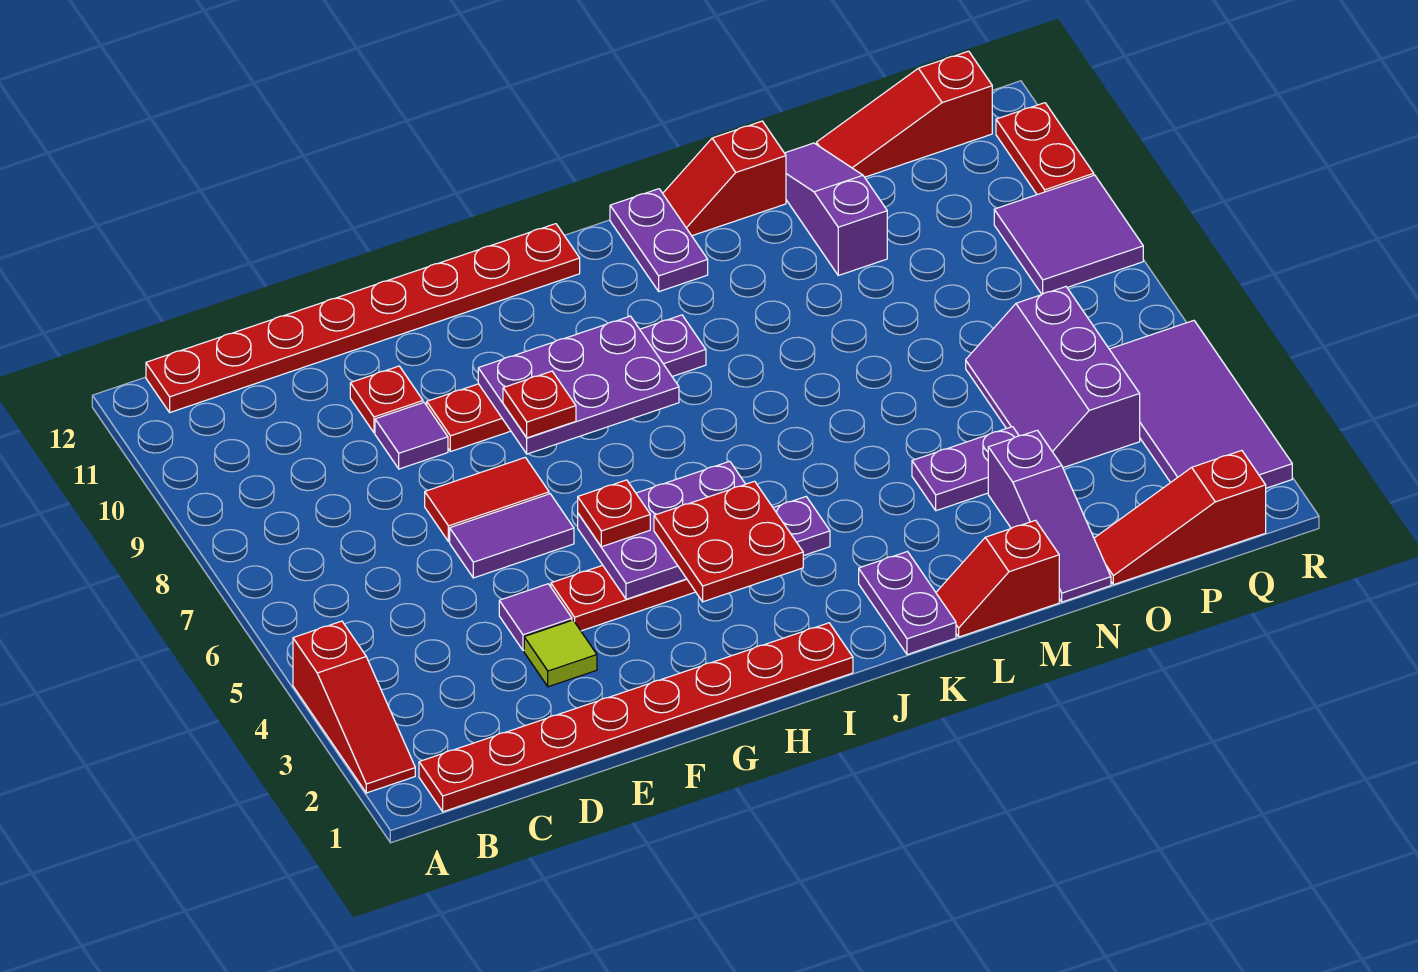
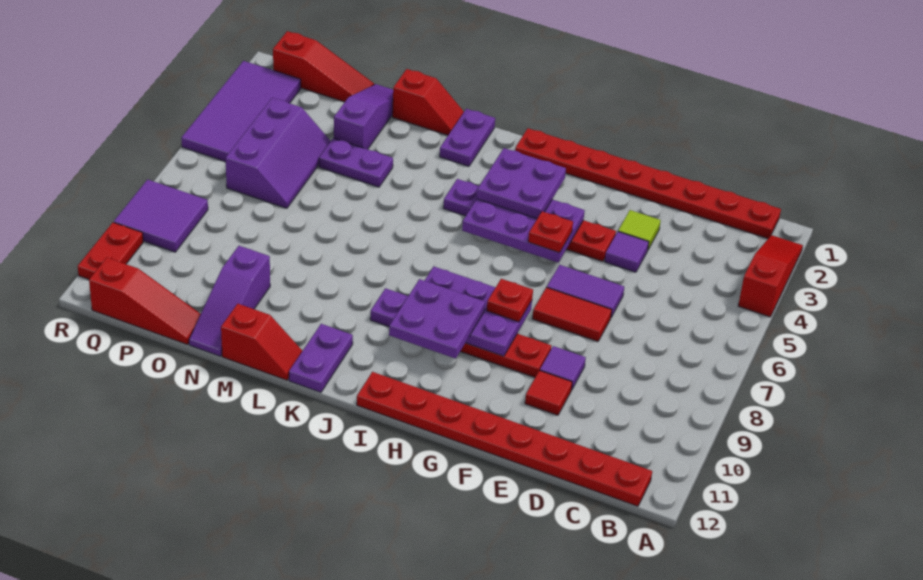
red 1x1 plate [350,366,423,433] -> red 1x1 tile [525,370,572,415]
red 2x2 plate [654,481,803,602] -> purple 2x2 plate [477,148,566,219]
none -> purple 2x2 plate [389,279,485,359]

